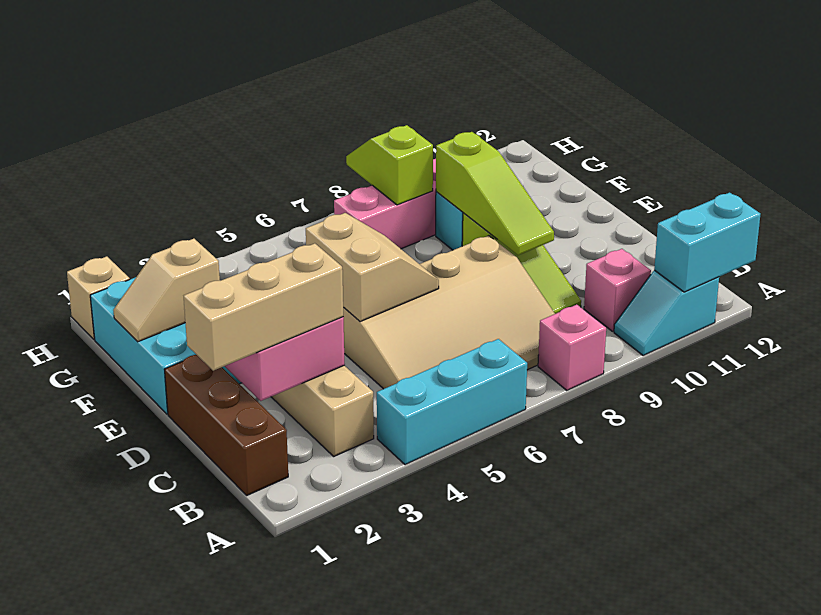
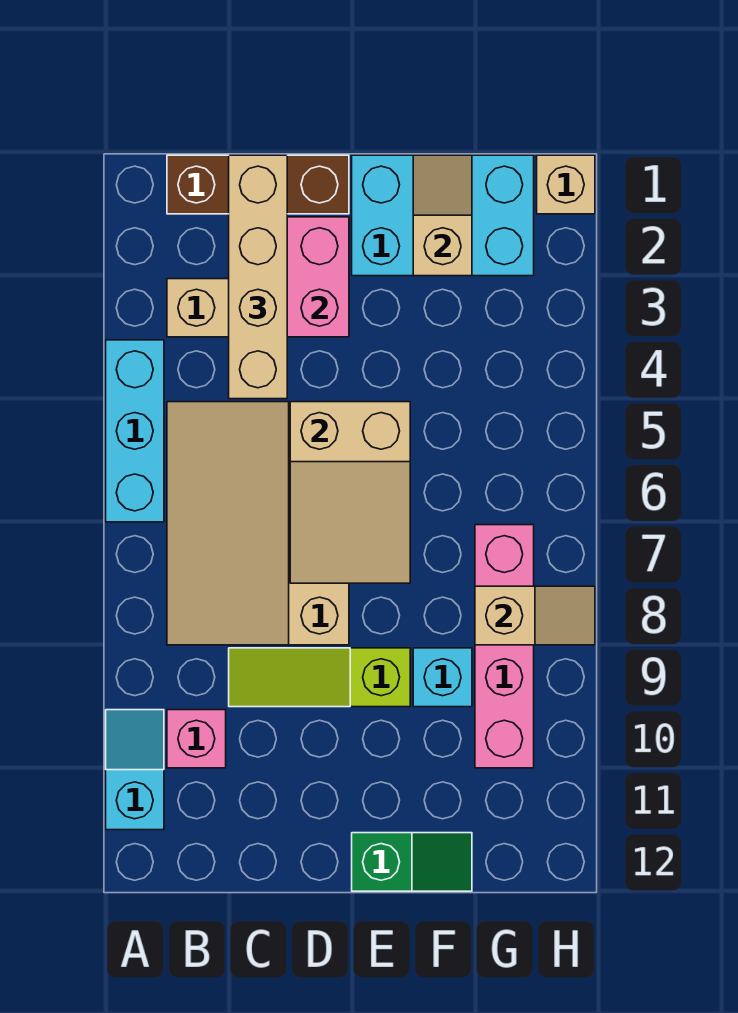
pink 1x1 brick [538,305,606,390] -> none
cyan 1x2 brick [654,193,760,292] -> none
tan 1x3 brick [184,243,343,371] -> tan 1x4 brick [229,155,287,399]
tan 2x2 slope [306,213,439,322] -> tan 2x3 slope [290,402,410,583]
lime 1x3 slope [436,132,554,255] -> none
none -> green 1x2 slope [352,833,472,891]
lime 1x2 slope [346,125,433,205] -> tan 1x2 slope [475,586,595,645]

